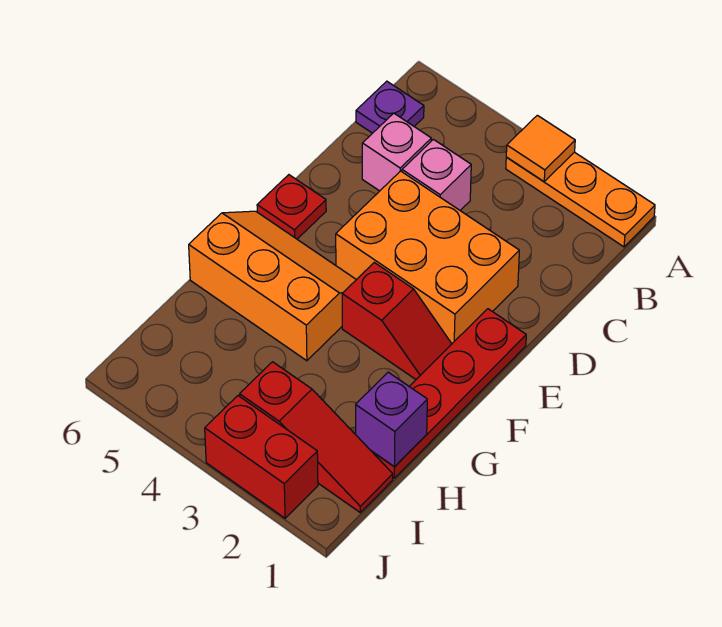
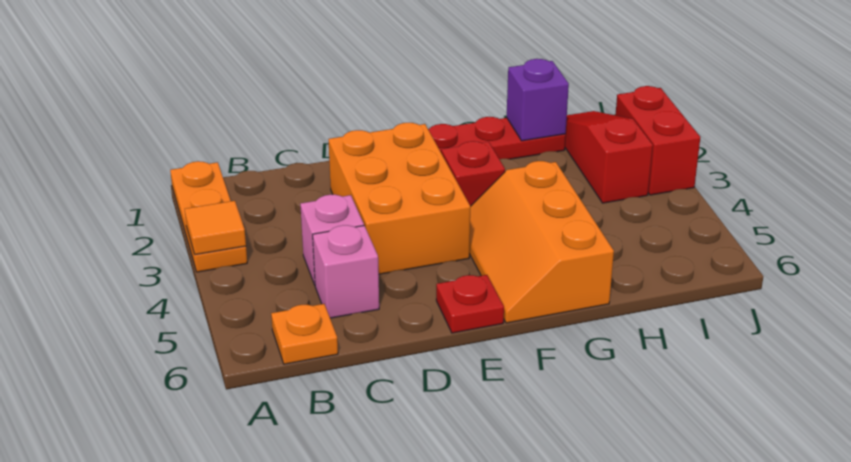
purple 1x1 plate [356,81,424,133] -> orange 1x1 plate [271,304,338,364]

